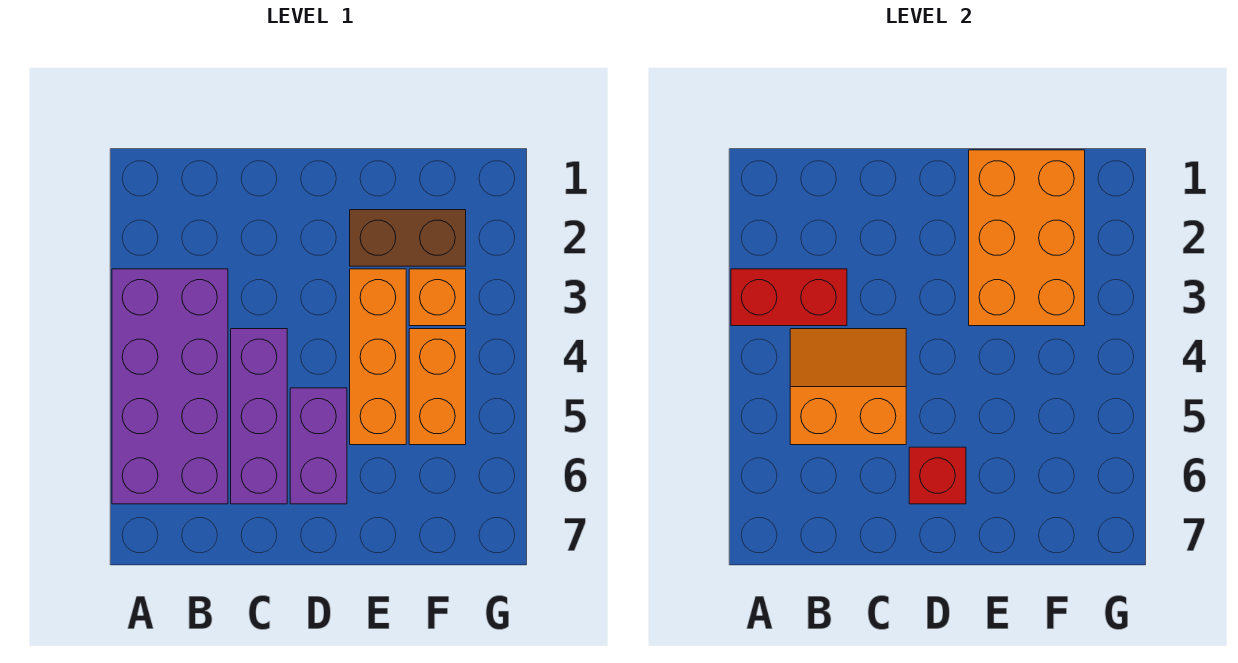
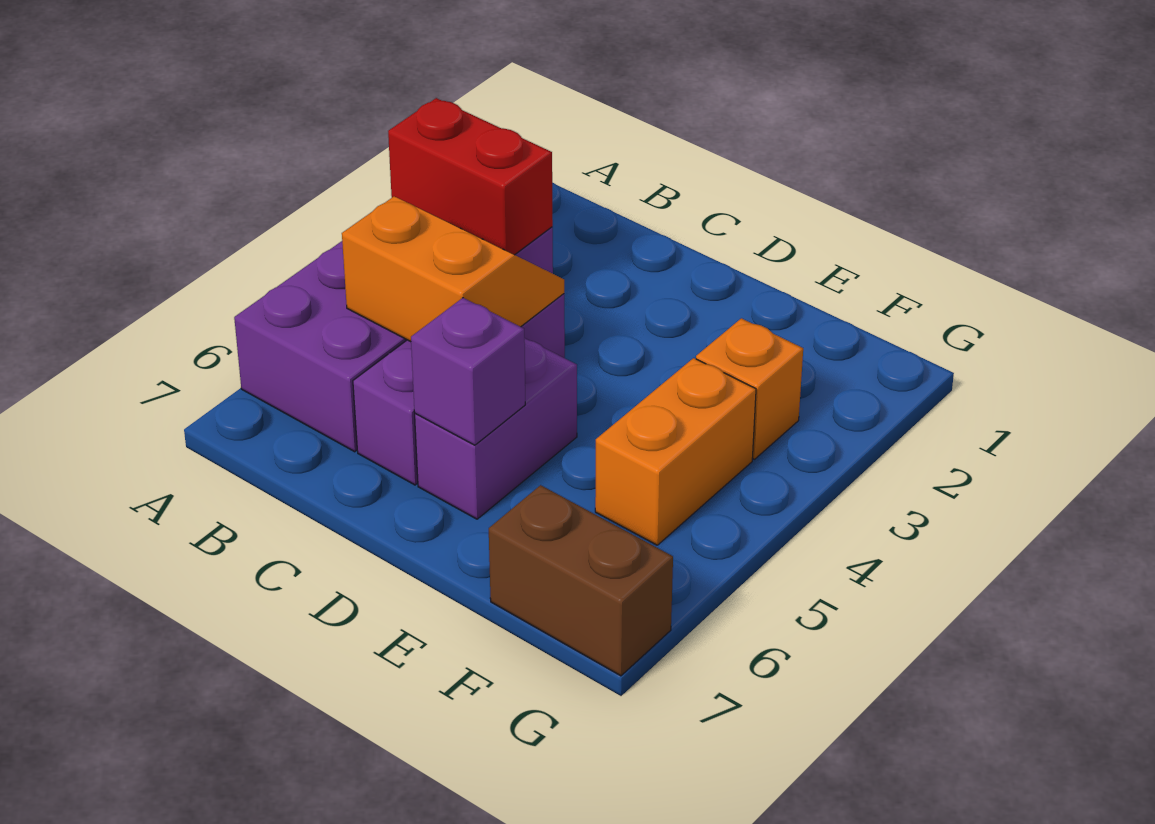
red 1x1 brick [909,447,966,504] -> purple 1x1 brick [411,298,525,445]
orange 2x3 brick [969,150,1085,326] -> none
brown 1x2 brick [350,210,466,266] -> brown 1x2 brick moved to [489,485,673,676]
orange 1x3 brick [350,269,406,445] -> none

